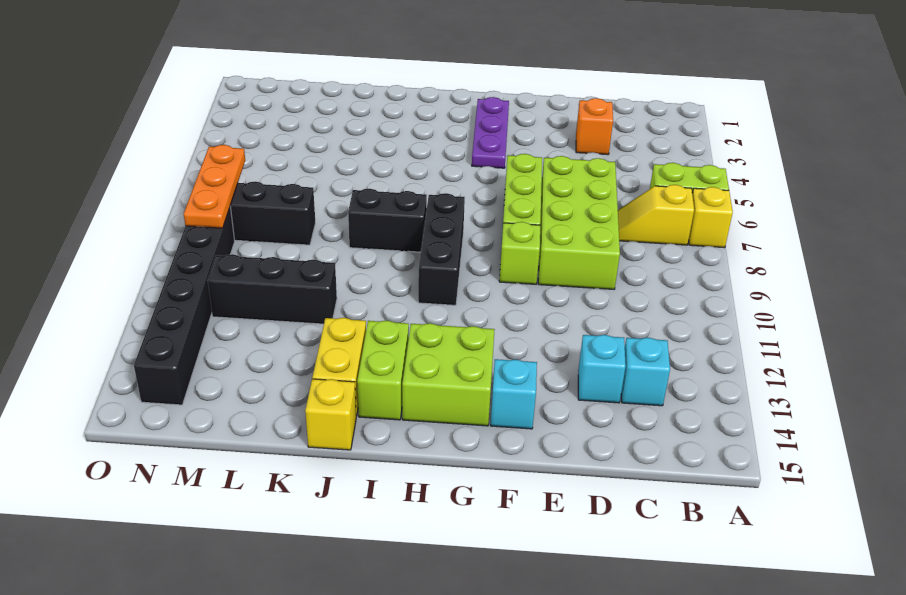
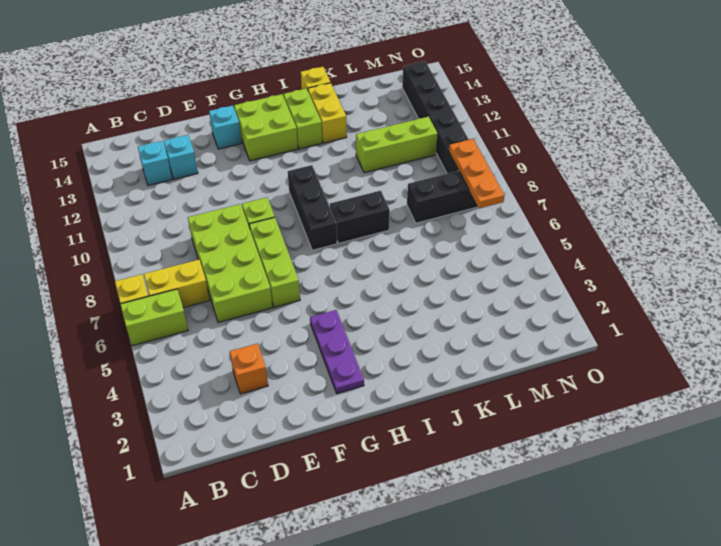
yellow 1x2 slope [618,185,694,245] -> yellow 1x2 brick [144,260,210,308]
black 1x3 brick [208,254,337,324] -> lime 1x3 brick [356,117,438,173]

